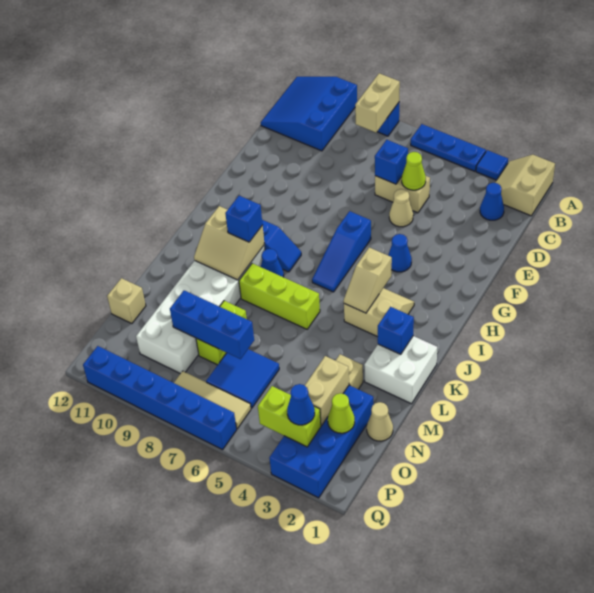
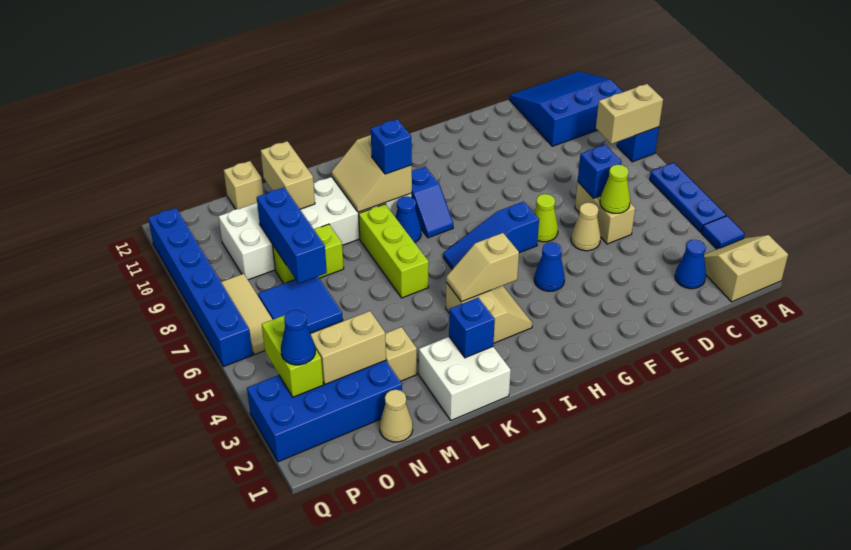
none -> tan 1x2 brick [261,141,315,209]
lime 1x1 cone [328,393,355,433] -> lime 1x1 cone moved to [534,194,558,242]

